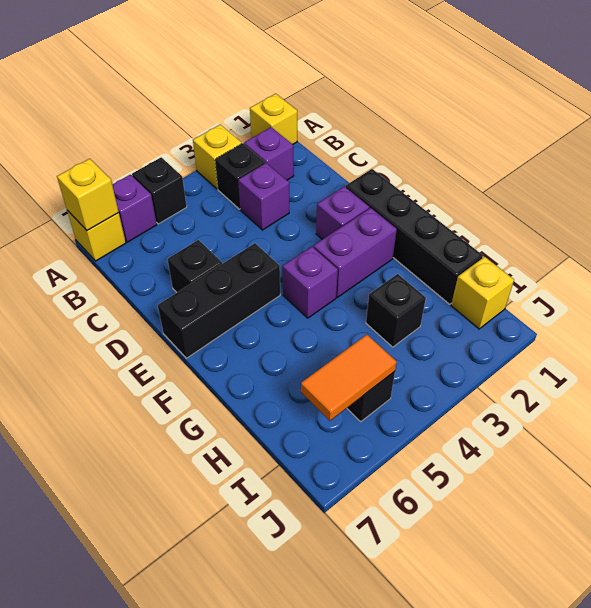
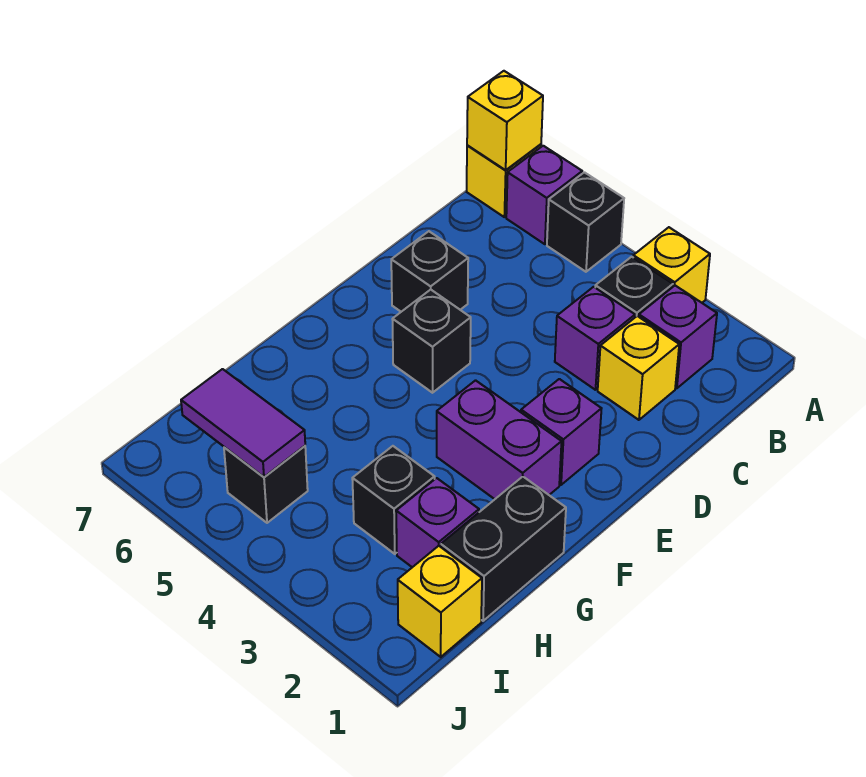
yellow 1x1 brick [250,94,297,144] -> yellow 1x1 brick moved to [598,316,679,420]
black 1x4 brick [346,169,483,304] -> black 1x2 brick [441,477,566,621]
black 1x3 brick [158,243,280,358] -> black 1x1 brick [392,290,471,393]
purple 1x1 brick [283,247,338,318] -> purple 1x1 brick moved to [396,478,479,567]
orange 1x2 tile [301,335,397,421] -> purple 1x2 tile [181,369,305,477]

